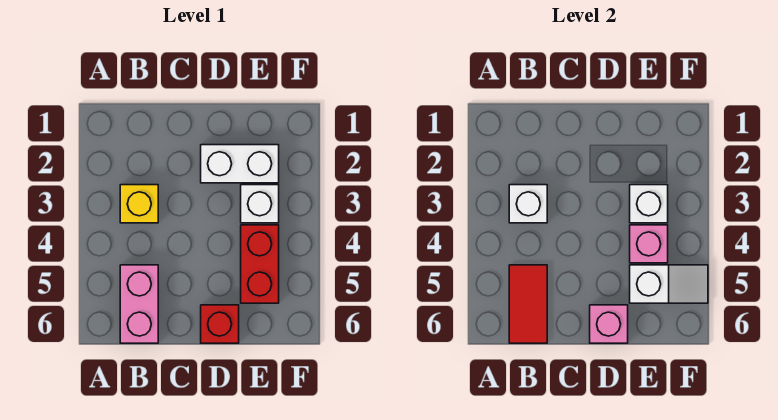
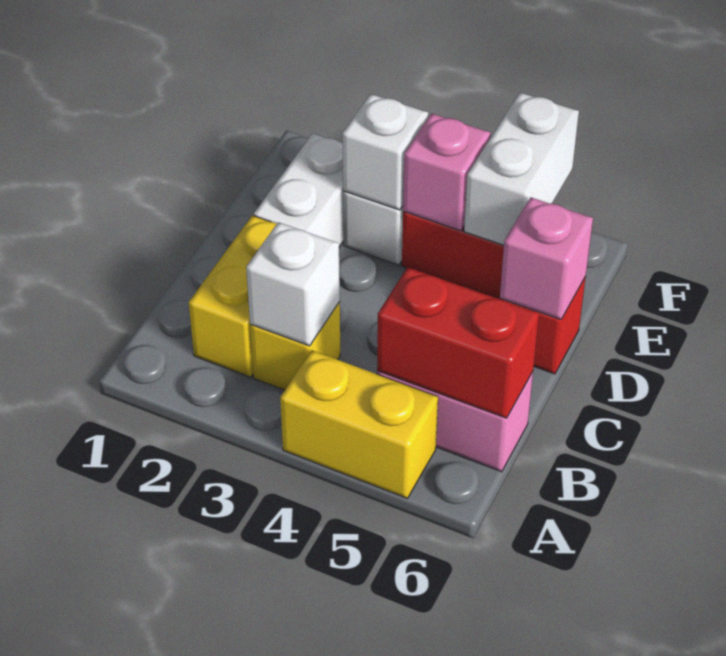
none -> yellow 1x2 brick [280,350,438,498]
none -> yellow 1x2 brick [189,215,277,377]
red 1x2 tile [509,265,547,343] -> red 1x2 brick [377,267,539,418]
white 1x2 slope [630,265,708,303] -> white 1x2 brick [464,93,579,245]

